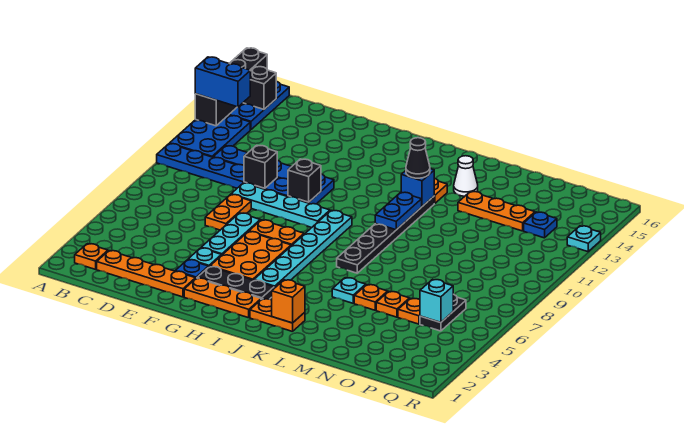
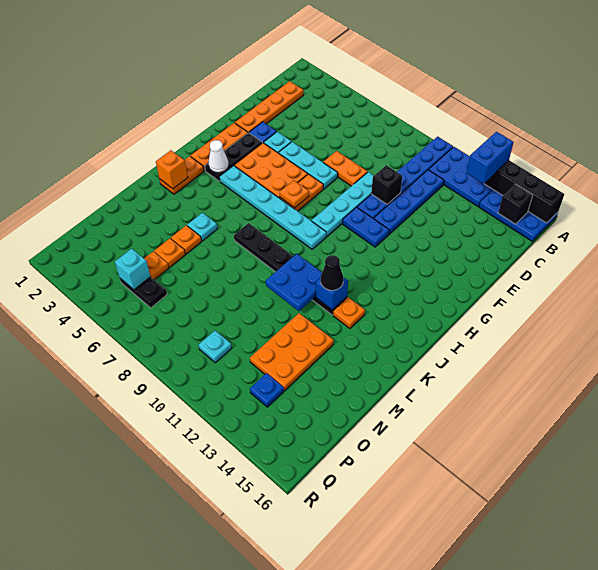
orange 1x1 plate [75,244,108,269] -> orange 1x1 plate moved to [280,180,309,208]
black 1x1 brick [288,159,321,202] -> none
blue 1x2 plate [375,192,422,230] -> blue 2x2 plate [266,254,322,311]
white 1x1 cone [454,156,478,196] -> white 1x1 cone moved to [209,140,229,173]
orange 1x3 plate [458,191,535,231] -> orange 2x3 plate [250,313,333,391]
cyan 1x1 plate [567,226,601,252] -> cyan 1x1 plate moved to [199,331,232,363]

